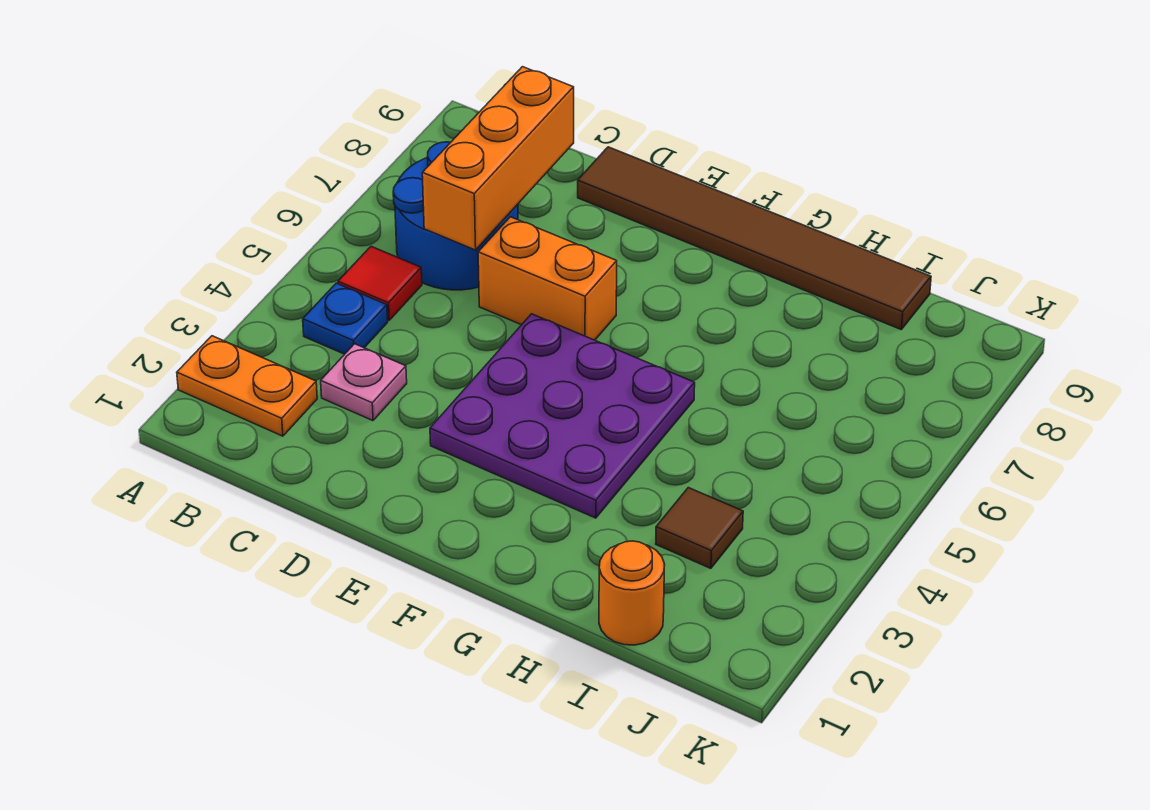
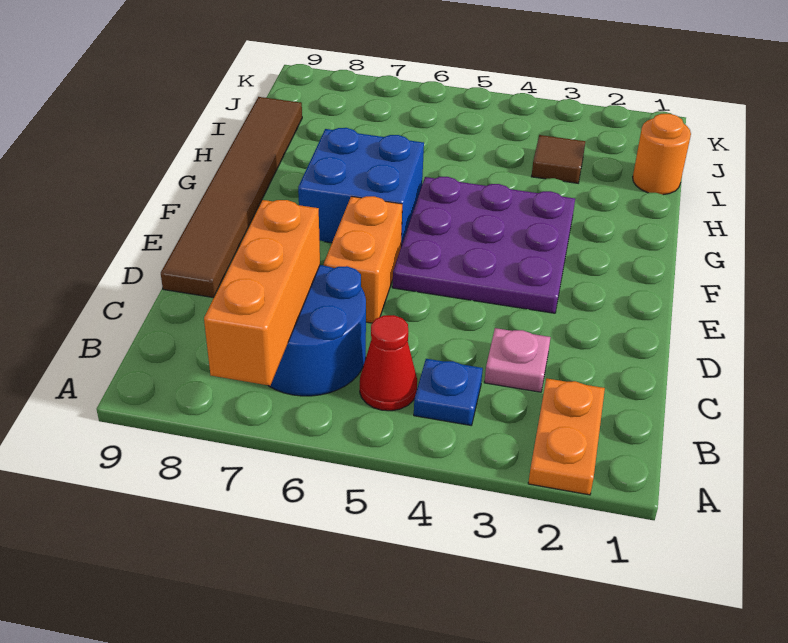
red 1x1 tile [338,246,422,320] -> red 1x1 cone [360,315,417,411]
orange 1x3 brick [422,67,574,250] -> orange 1x3 brick turned to [204,200,320,386]
none -> blue 2x2 brick [298,128,424,246]

